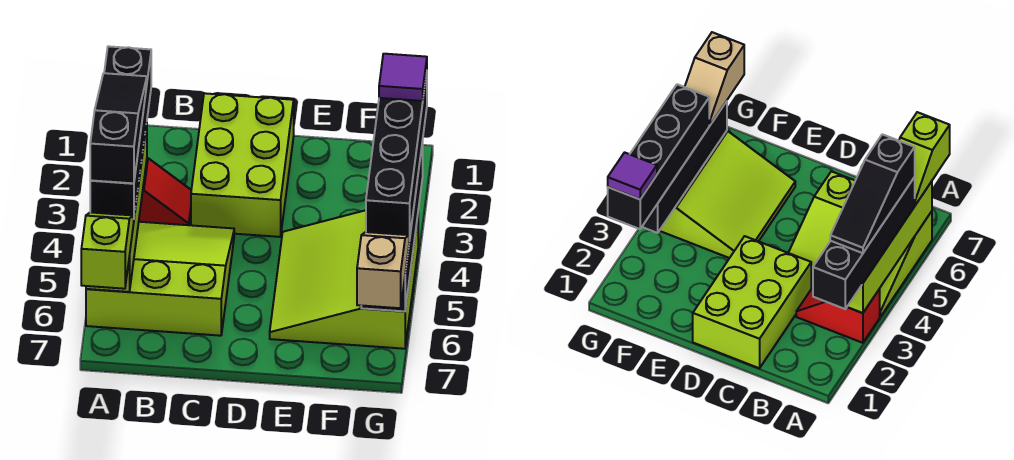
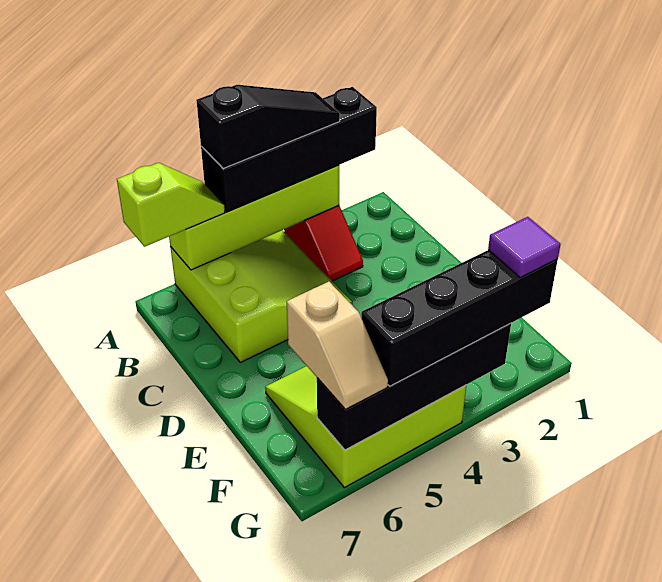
lime 2x3 brick [191,93,294,237] -> none
tan 1x2 slope [357,232,409,308] -> tan 1x2 slope turned to [287,282,388,410]

